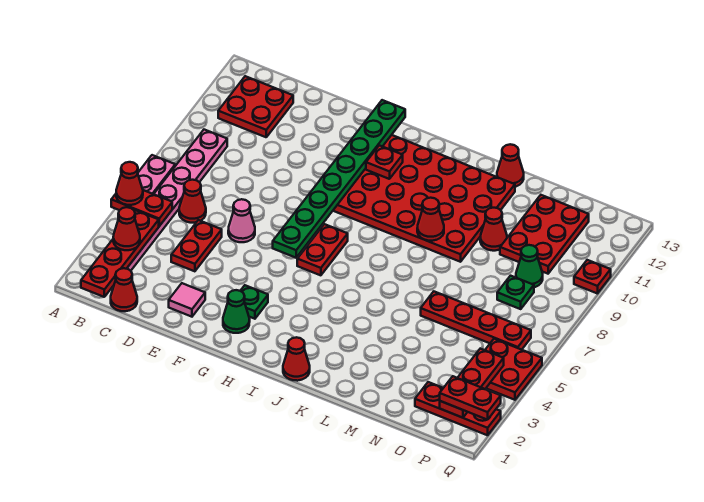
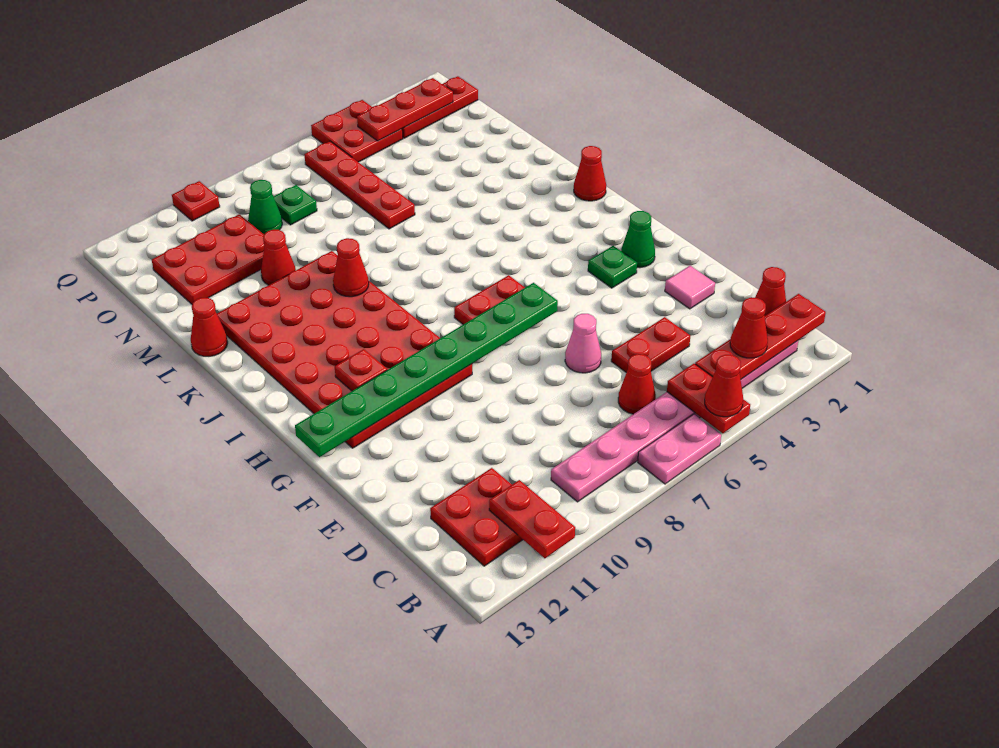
red 1x3 plate [415,382,501,435] -> red 1x3 plate turned to [402,76,478,138]
red 1x2 plate [440,376,501,420] -> red 1x2 plate moved to [489,480,575,558]

